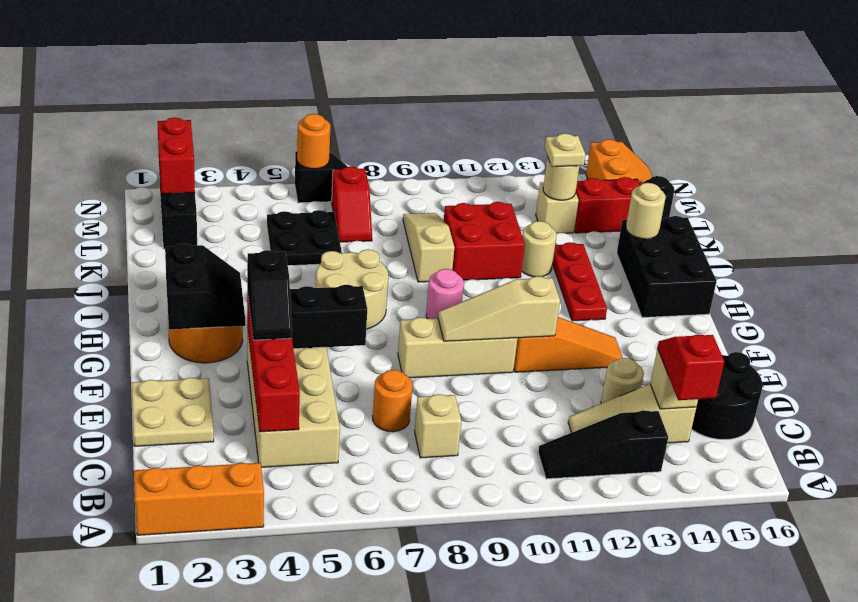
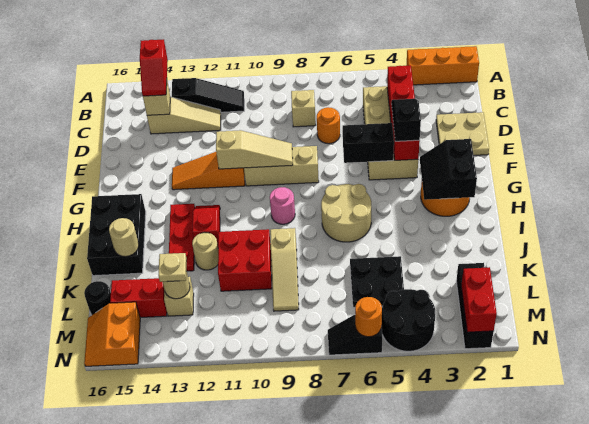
black 2x2 round brick [692,352,762,439] -> black 2x2 round brick moved to [382,289,435,351]
tan 1x1 round brick [601,358,644,404] -> none
red 1x2 slope [332,167,372,242] -> red 1x2 slope moved to [192,205,220,245]

